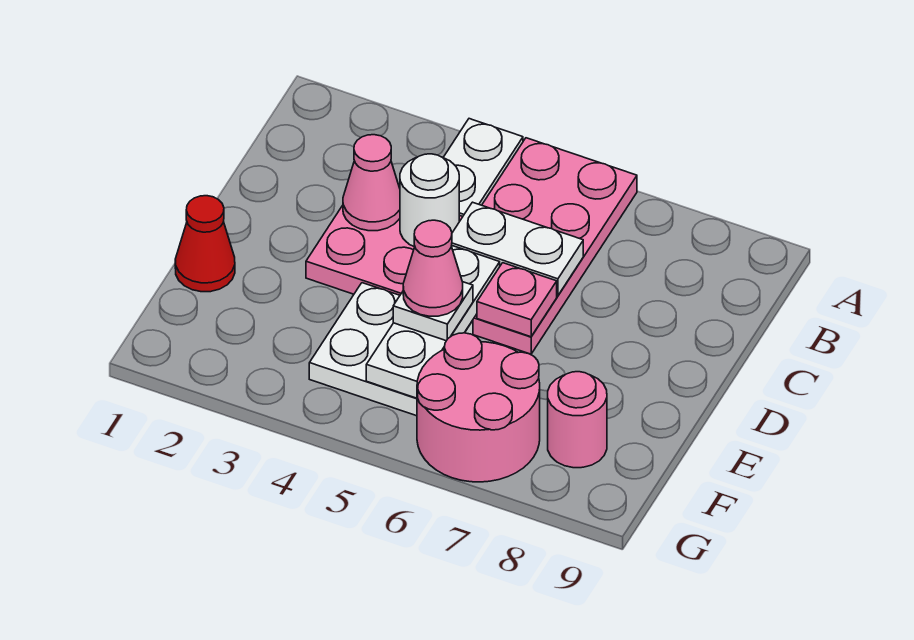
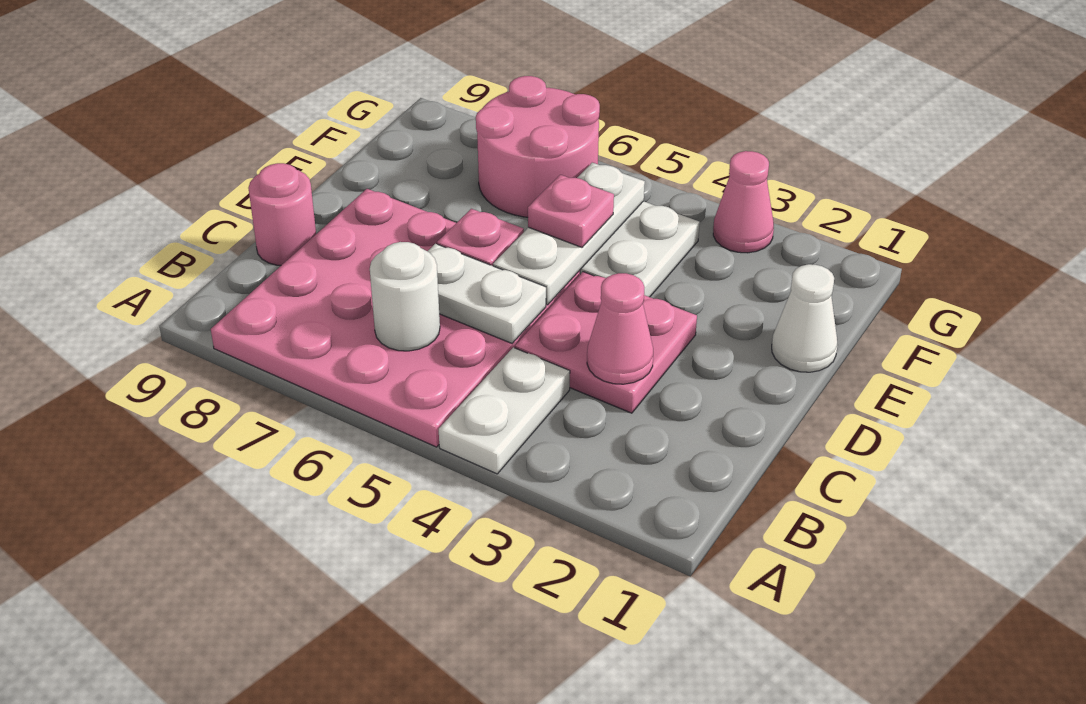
pink 2x4 plate [473,138,637,354] -> pink 4x4 plate [211,189,580,447]
white 1x1 round brick [400,154,459,247] -> white 1x1 round brick moved to [370,242,440,351]
red 1x1 cone [175,196,235,292] -> white 1x1 cone [772,264,837,372]
white 1x1 plate [393,282,473,341] -> pink 1x1 plate [528,175,614,247]
pink 1x1 cone [403,220,463,316] -> pink 1x1 cone moved to [713,151,774,253]
pink 1x1 round brick [548,372,607,468] -> pink 1x1 round brick moved to [248,163,316,265]

